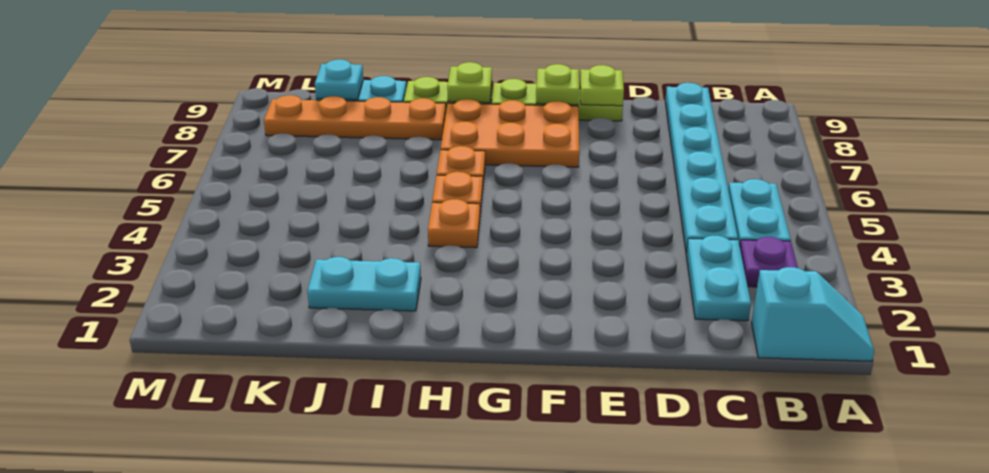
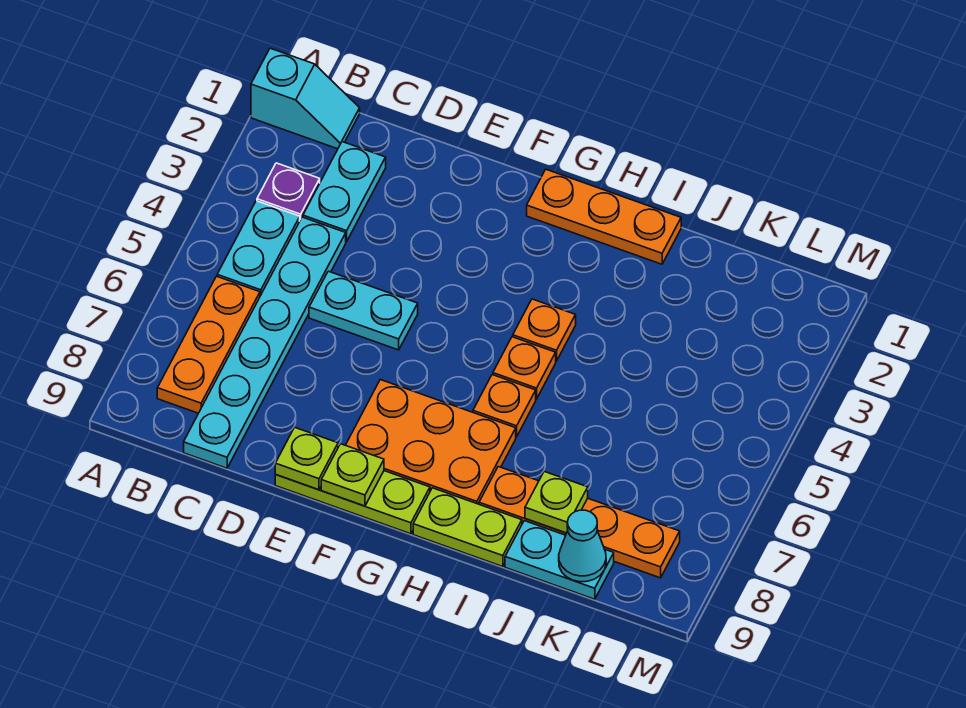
cyan 1x2 slope [751,267,874,361] -> cyan 1x2 slope turned to [251,48,360,149]
none -> orange 1x3 plate [157,276,260,413]
none -> orange 1x3 plate [527,169,681,264]
lime 1x1 plate [447,62,492,103] -> lime 1x1 plate moved to [525,471,588,533]
cyan 1x2 plate [307,257,421,311] -> cyan 1x2 plate moved to [309,271,418,350]
cyan 1x1 plate [315,60,363,100] -> cyan 1x1 cone [559,510,606,582]

